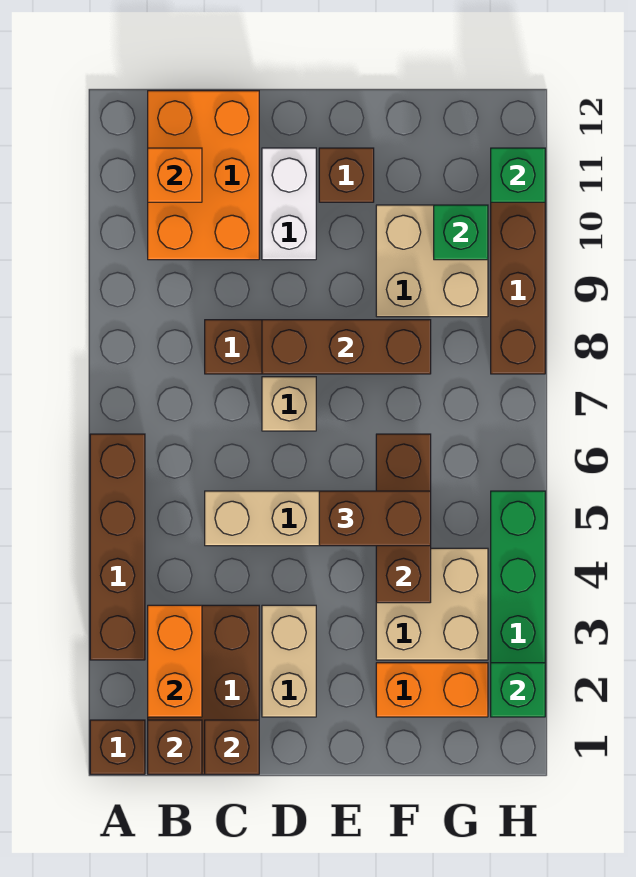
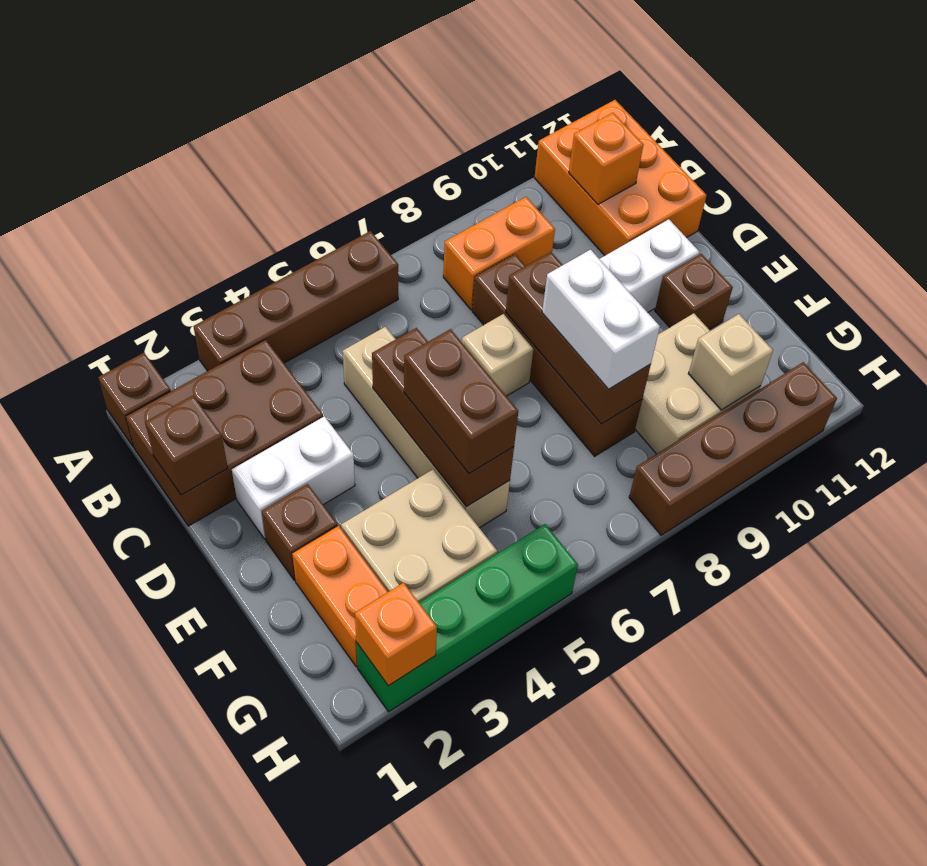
brown 1x1 brick [148,720,202,774] -> brown 1x1 brick moved to [262,484,337,581]
orange 1x2 brick [148,605,202,717] -> orange 1x2 brick moved to [443,197,555,310]
orange 2x3 brick [148,91,259,260] -> orange 2x3 brick turned to [535,100,707,256]
tan 1x2 brick [262,605,316,717] -> white 1x2 brick [232,416,355,539]
none -> white 1x2 brick [542,250,660,389]
brown 1x3 brick [376,434,431,603] -> brown 1x3 brick turned to [372,328,514,507]
green 1x1 brick [434,205,488,260] -> tan 1x1 brick [688,314,773,410]
green 1x1 brick [491,663,545,717] -> orange 1x1 brick [355,583,437,686]
green 1x1 brick [491,148,545,202] -> none

